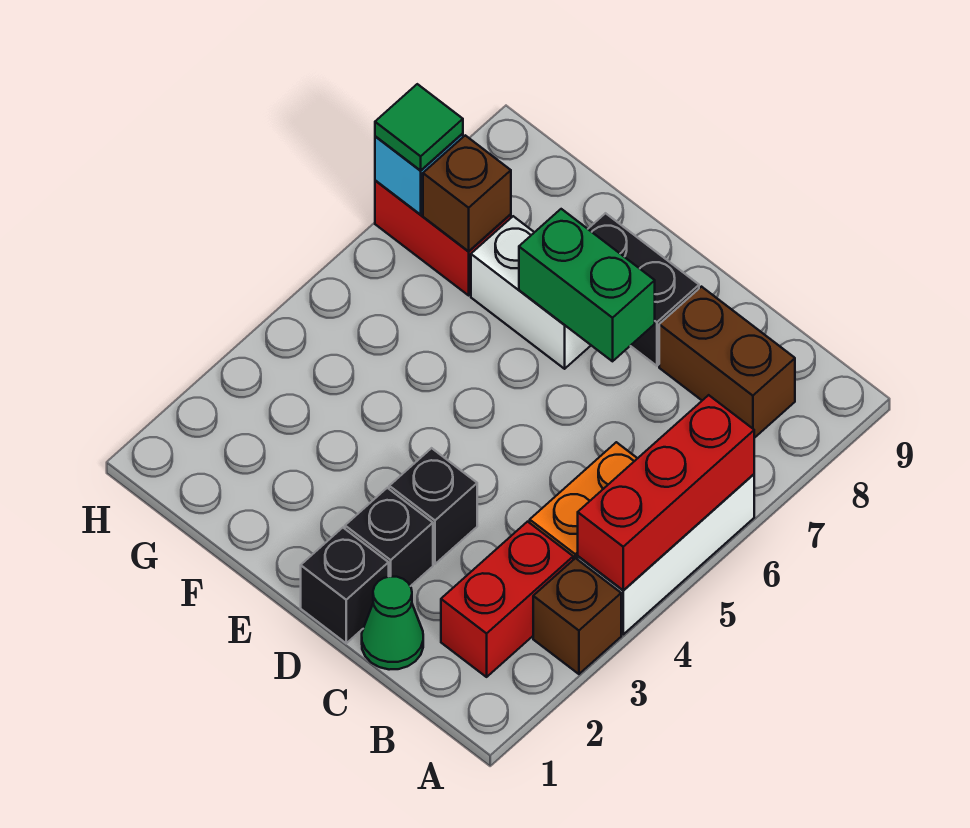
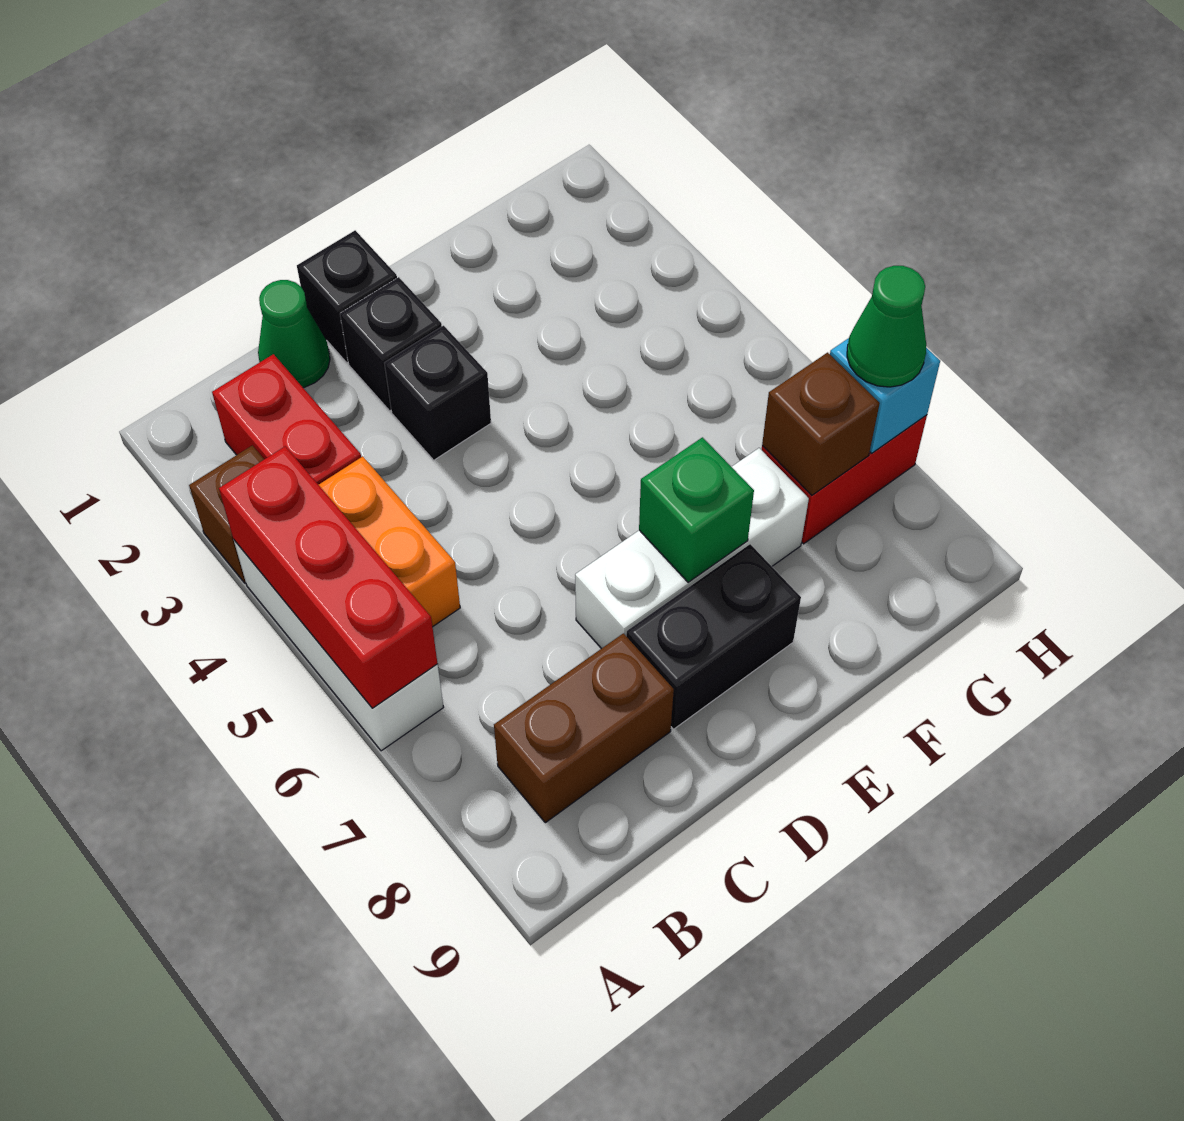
green 1x2 brick [519,209,655,361] -> green 1x1 brick [639,437,754,582]
white 1x2 brick [471,216,591,369] -> white 1x3 brick [575,448,809,649]
green 1x1 tile [375,84,463,170] -> green 1x1 cone [847,266,926,387]

